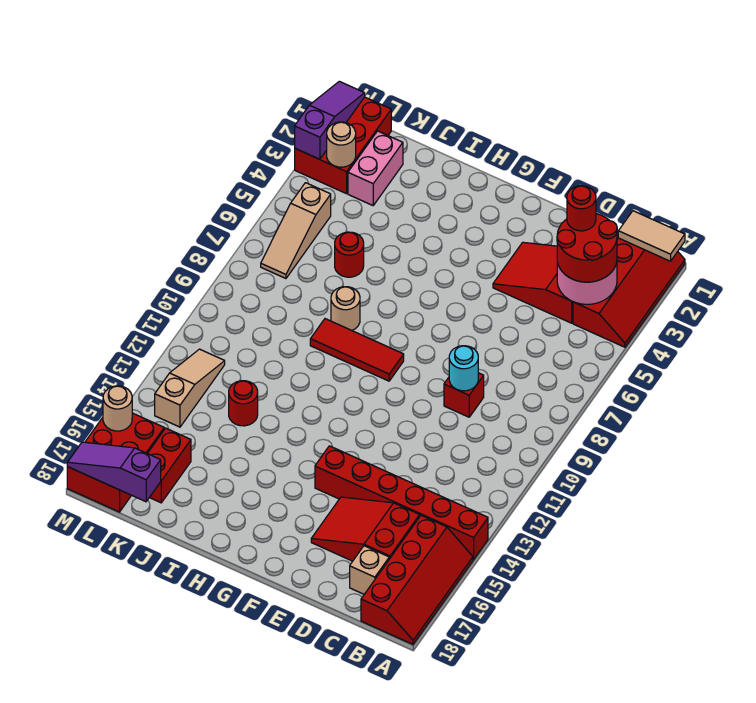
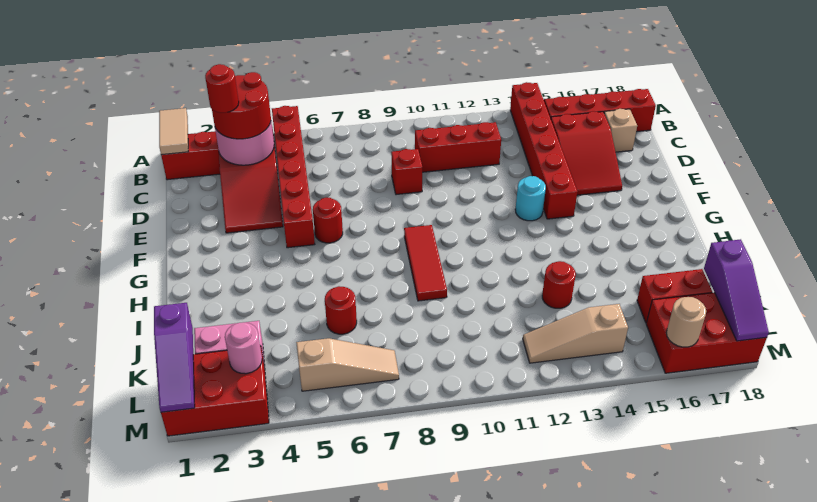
none -> red 1x6 brick [272,106,315,248]
none -> red 1x3 brick [415,122,501,172]
cyan 1x1 round brick [449,346,478,391] -> cyan 1x1 round brick moved to [515,176,546,221]
none -> red 1x1 round brick [313,198,343,243]
tan 1x1 round brick [331,287,360,330] -> none
tan 1x1 round brick [327,122,356,167] -> pink 1x1 round brick [225,323,262,374]
purple 1x3 slope [295,81,365,159] -> purple 1x3 slope turned to [154,303,195,412]

